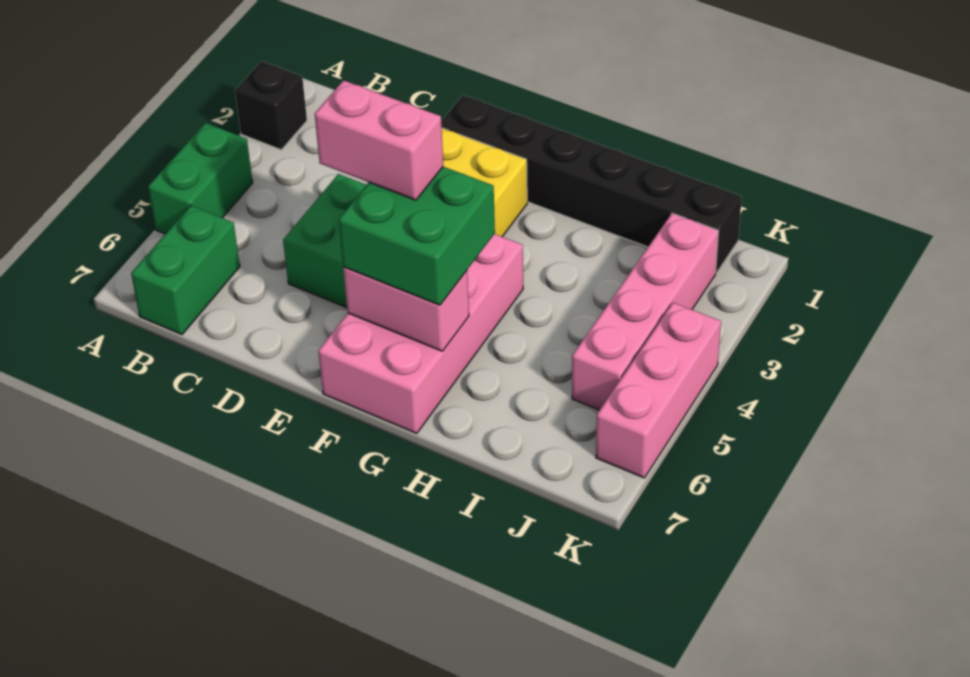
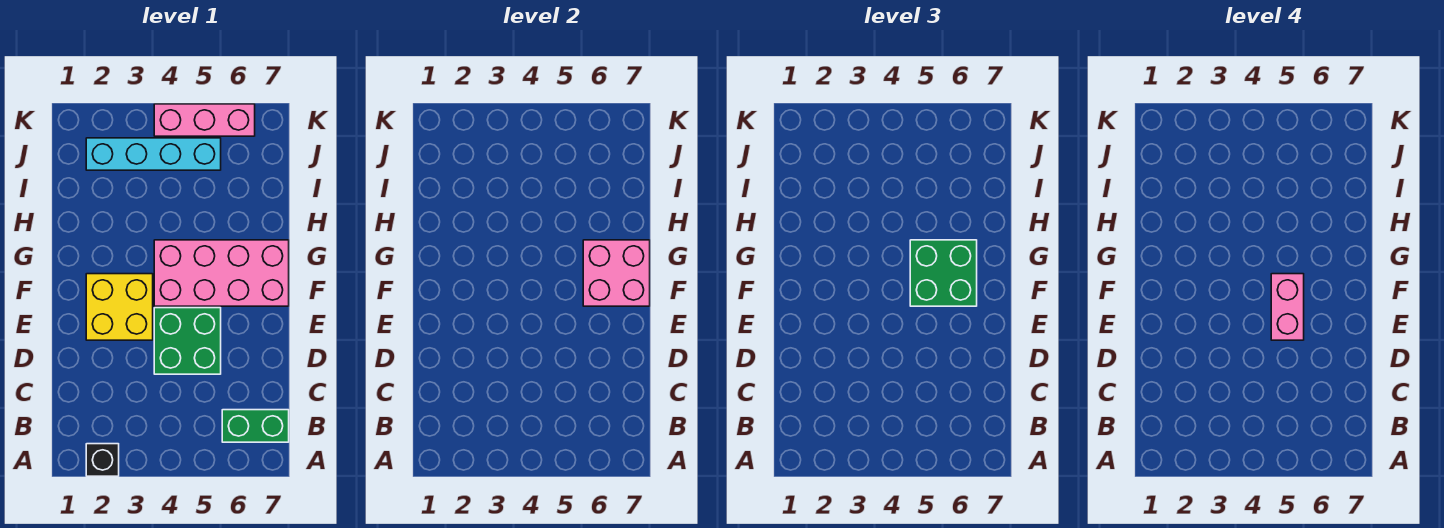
green 1x2 brick [148,123,253,234] -> none
black 1x6 brick [441,95,742,273] -> none
pink 1x2 brick [343,267,469,351] -> pink 2x2 brick [583,240,650,306]
pink 1x4 brick [572,213,719,410] -> cyan 1x4 brick [86,138,221,170]

